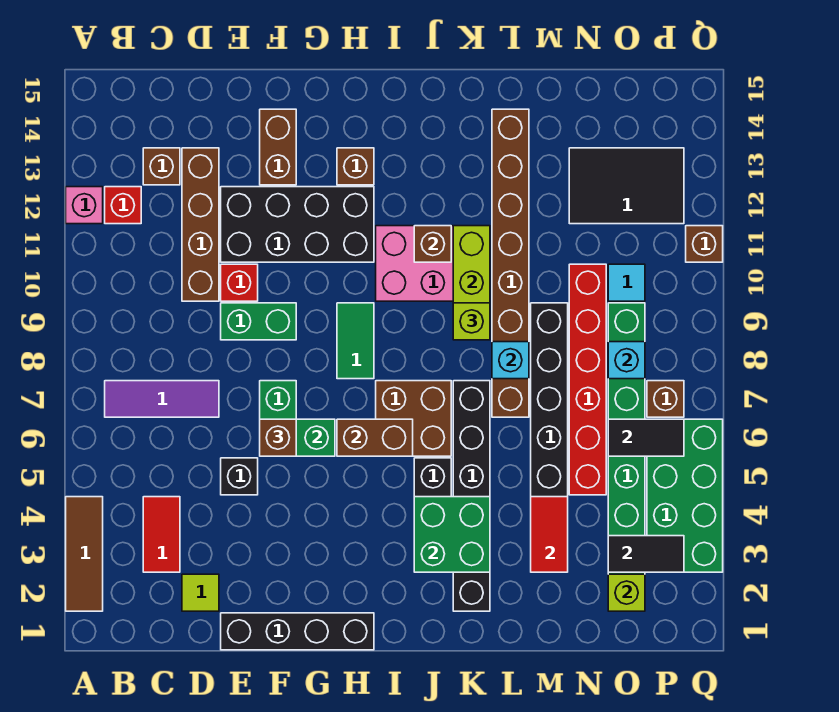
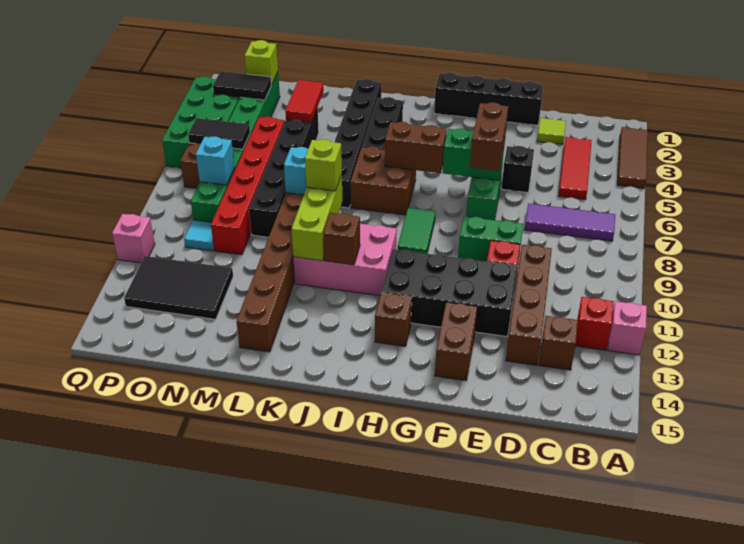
red 1x2 tile [143,497,180,572] -> red 1x3 tile [558,137,592,200]
brown 1x1 brick [260,419,296,456] -> brown 1x2 brick [470,102,508,171]
green 2x2 brick [414,497,490,572] -> none
brown 1x1 brick [686,226,723,262] -> pink 1x1 brick [112,214,155,263]

